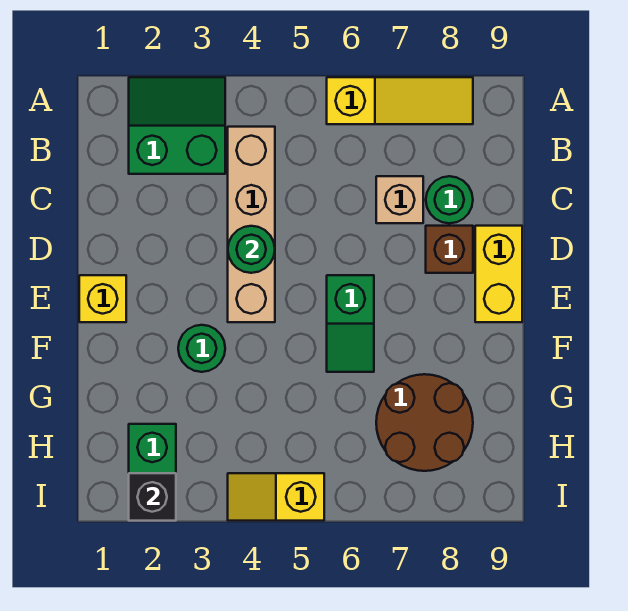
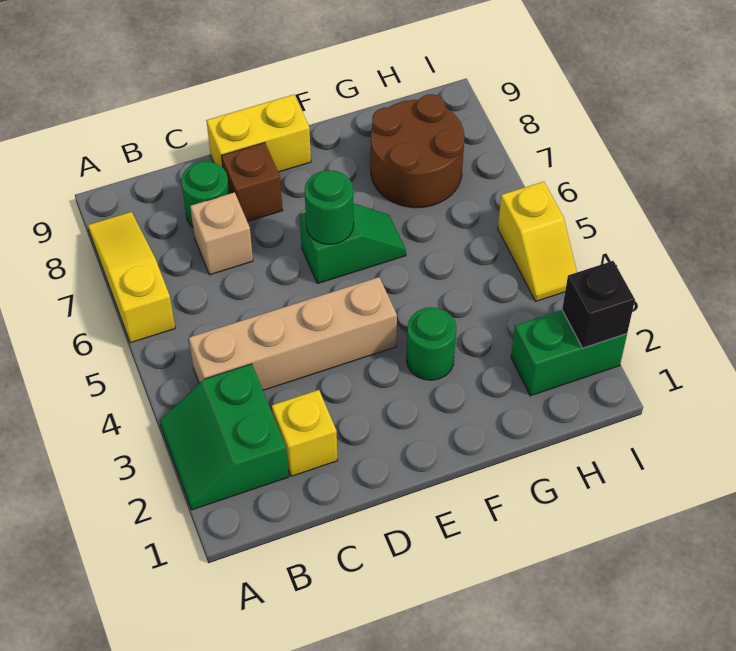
green 1x1 round brick [228,226,275,273] -> green 1x1 round brick moved to [305,170,354,244]
yellow 1x1 brick [79,275,126,322] -> yellow 1x1 brick moved to [272,390,338,476]

